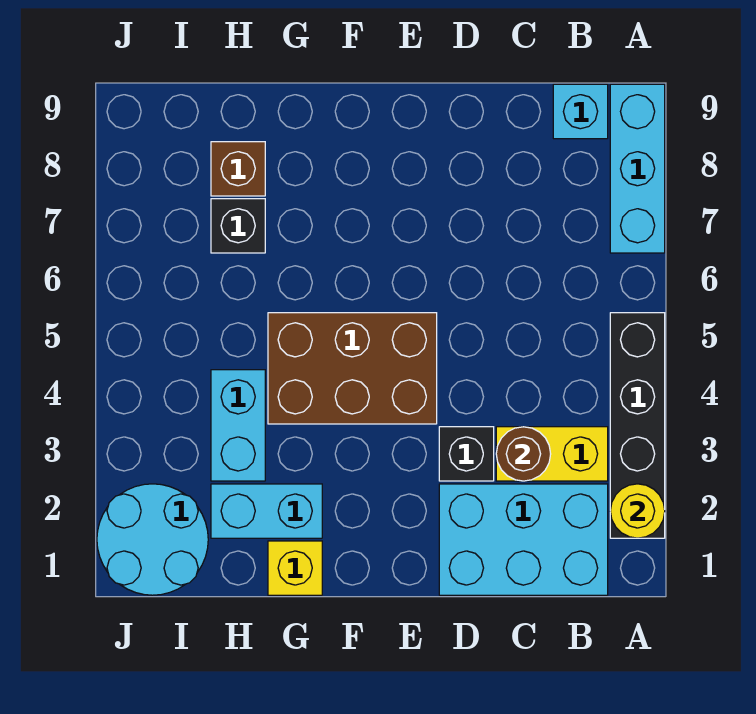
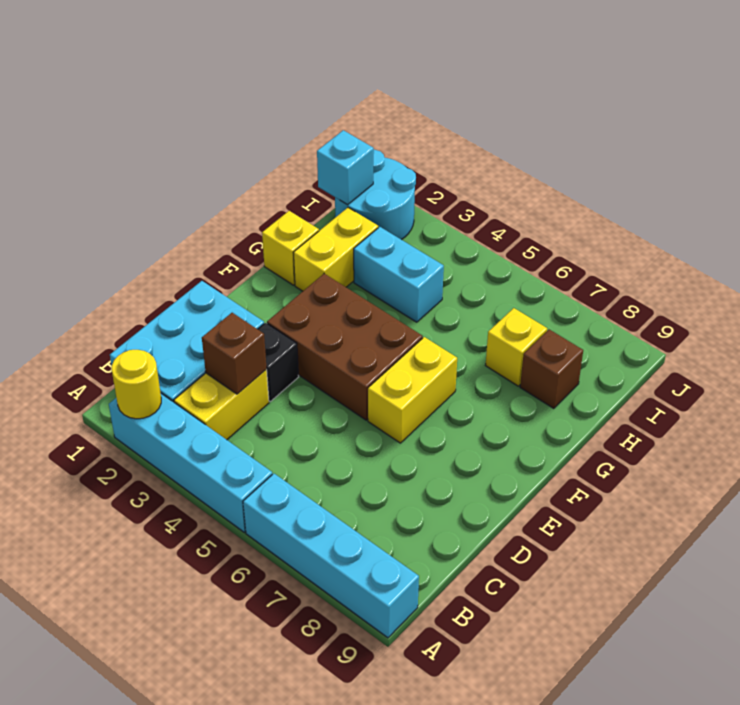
black 1x4 brick [610,313,665,538] -> cyan 1x4 brick [109,394,272,532]
cyan 1x3 brick [610,84,665,253] -> cyan 1x4 brick [243,474,419,638]
cyan 1x1 brick [553,84,608,139] -> cyan 1x1 brick moved to [317,130,374,205]
brown 1x1 round brick [496,427,551,481] -> brown 1x1 brick [202,313,267,394]
brown 2x3 brick [268,313,437,424] -> brown 2x3 brick turned to [267,274,423,420]
none -> yellow 1x2 brick [368,337,457,443]
cyan 1x2 brick [211,484,322,538] -> yellow 1x2 brick [293,208,378,291]
black 1x1 brick [211,199,265,253] -> yellow 1x1 brick [486,308,547,386]

